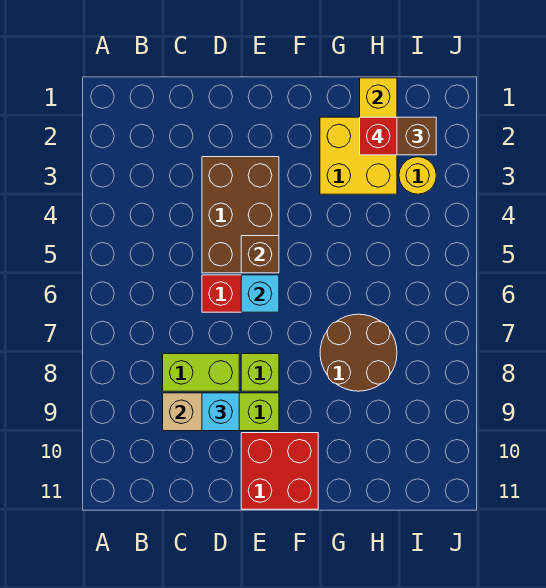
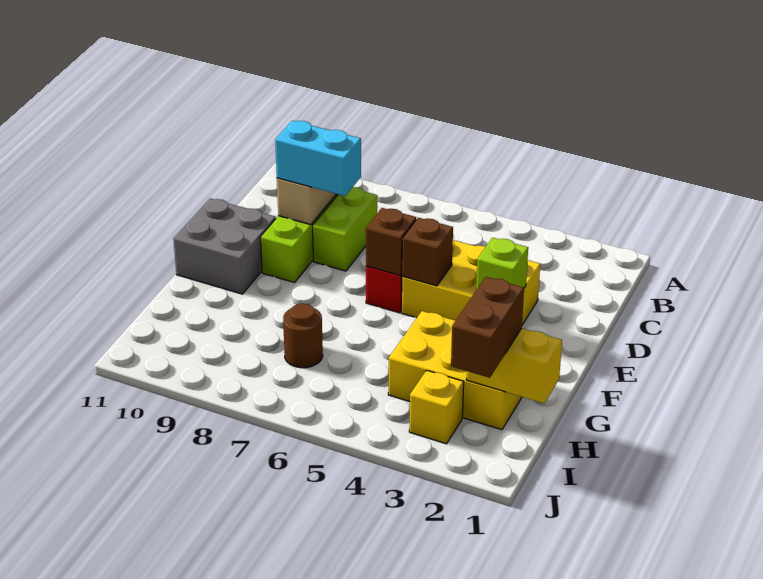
brown 2x3 brick [202,157,279,273] -> yellow 2x3 brick [402,240,540,325]
cyan 1x1 brick [202,393,239,431] -> cyan 1x2 brick [275,121,361,196]
cyan 1x1 brick [241,275,279,312] -> brown 1x1 brick [366,208,416,276]
lime 1x1 brick [241,354,279,391] -> lime 1x1 brick moved to [476,238,528,290]
red 2x2 brick [241,433,318,509] -> grey 2x2 brick [173,198,276,294]
yellow 2x2 brick [320,117,397,194] -> yellow 2x3 brick [388,311,522,430]
brown 2x2 round brick [320,314,397,391] -> brown 1x1 round brick [283,304,323,368]
red 1x1 brick [360,117,397,155] -> none
yellow 1x1 round brick [399,157,436,194] -> yellow 1x1 brick [409,370,464,444]

